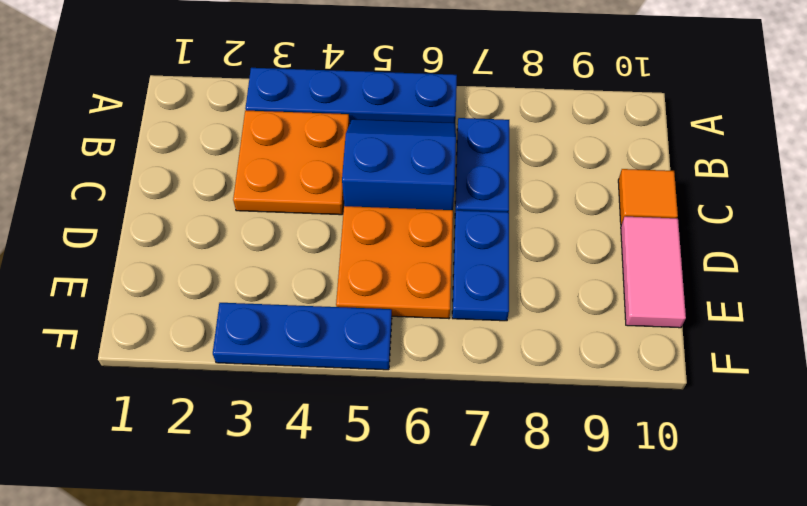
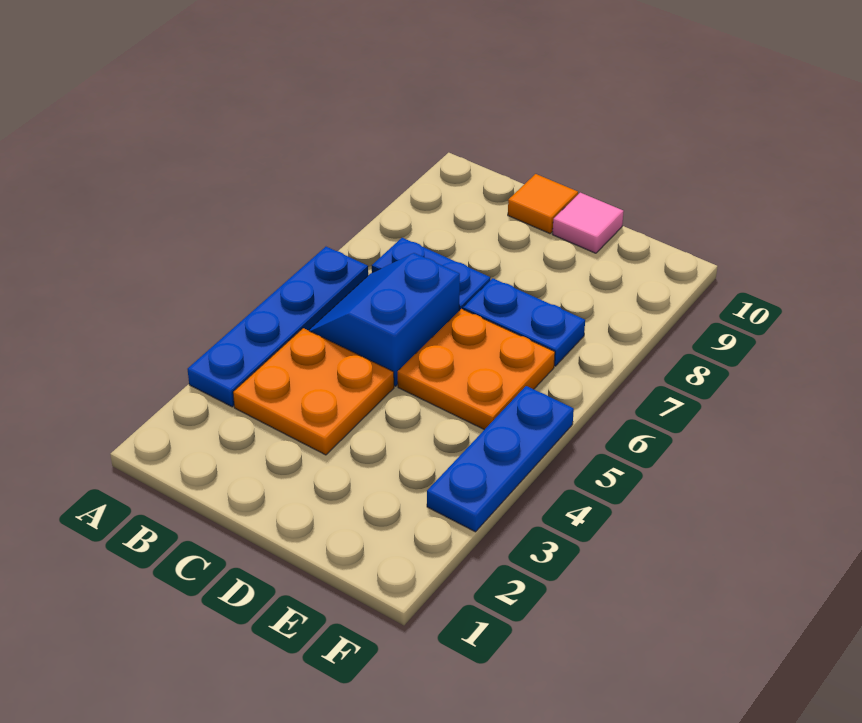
pink 1x2 tile [621,217,686,328] -> pink 1x1 tile [553,193,624,253]

